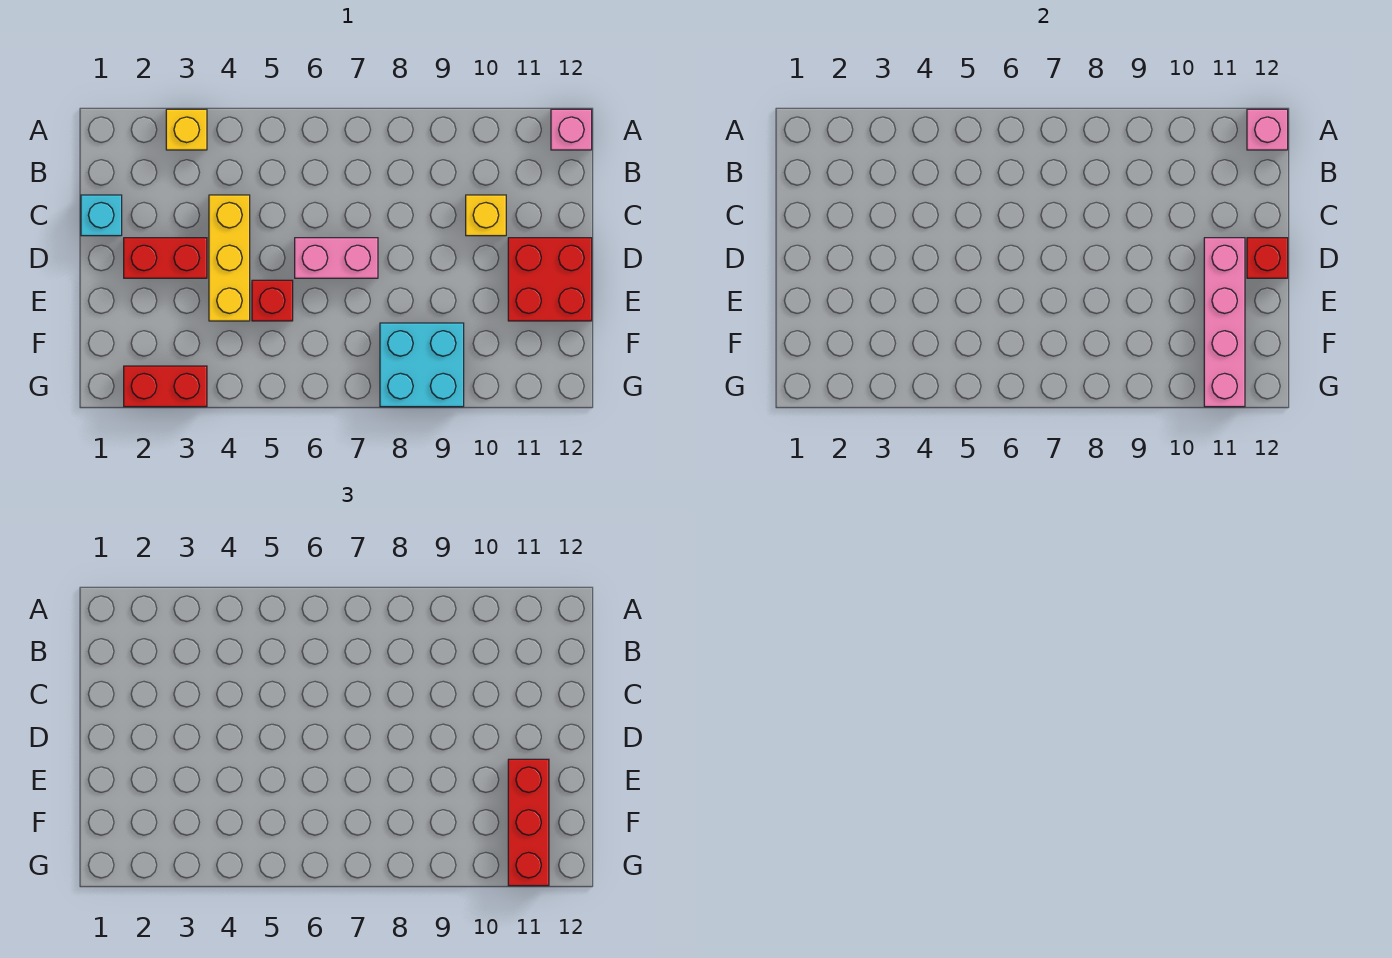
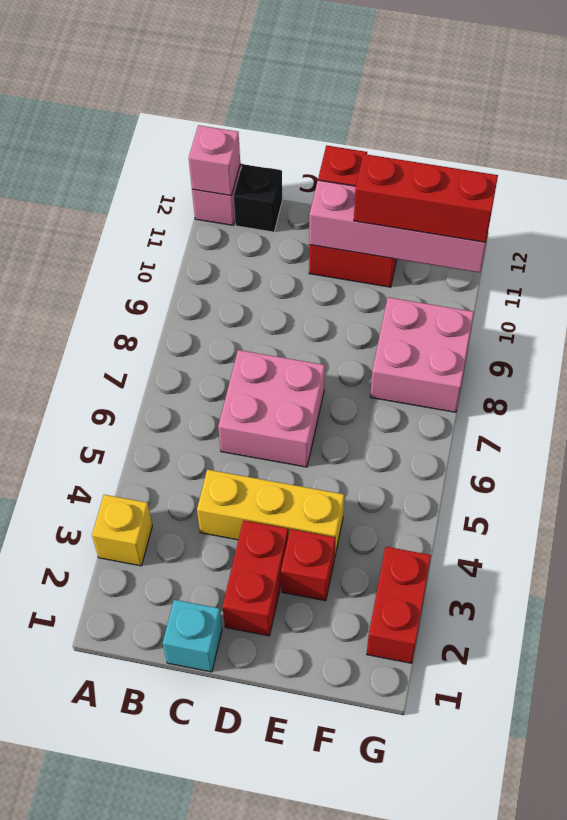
none -> black 1x1 brick [234,164,282,232]
yellow 1x1 brick [466,195,506,236] -> none
pink 1x2 brick [295,238,378,278] -> pink 2x2 brick [218,350,325,467]
red 1x1 brick [252,280,293,321] -> red 1x1 brick moved to [281,529,335,601]
cyan 2x2 brick [380,323,464,407] -> pink 2x2 brick [370,297,474,412]

